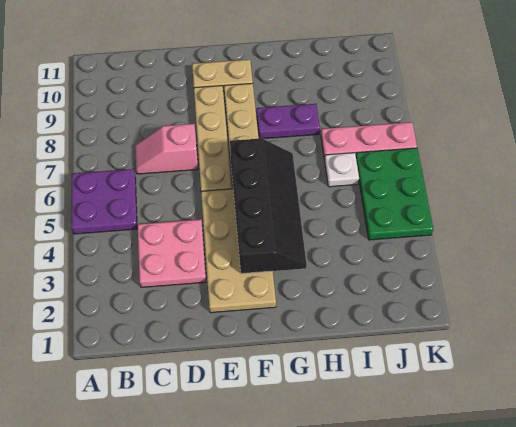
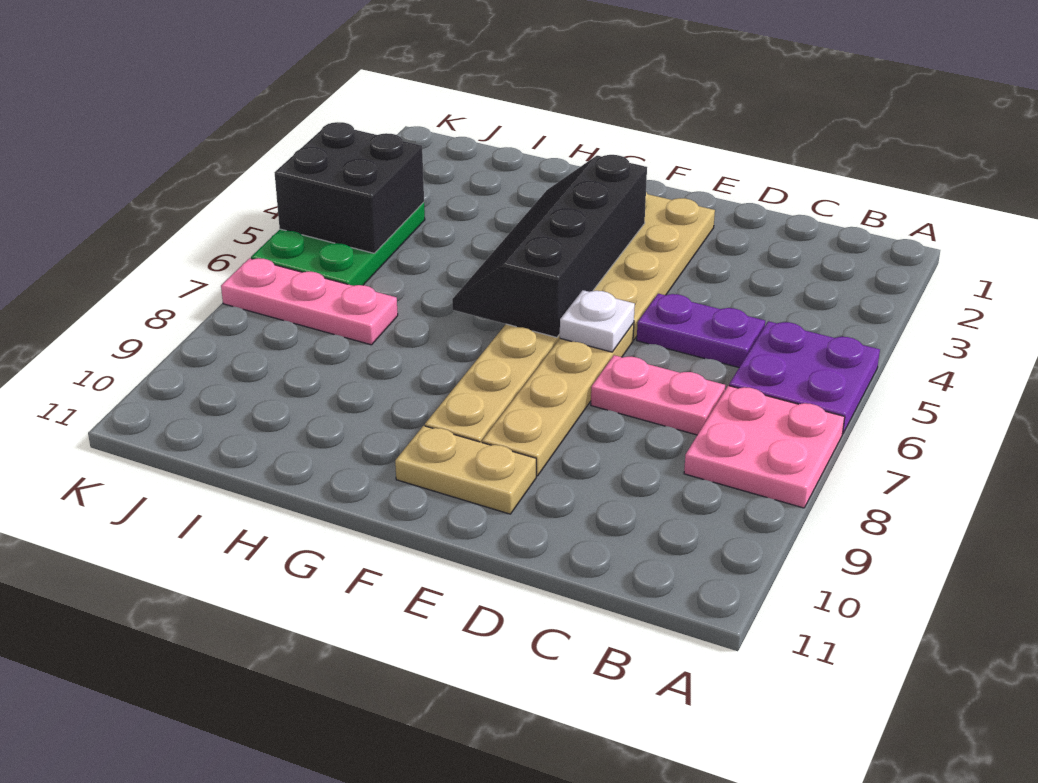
pink 2x2 plate [138,219,206,287] -> pink 2x2 plate moved to [684,386,845,508]
pink 1x2 slope [135,124,198,174] -> pink 1x2 plate [591,355,725,435]
purple 1x2 plate [257,104,320,139] -> purple 1x2 plate moved to [637,294,765,367]
white 1x1 plate [325,153,359,187] -> white 1x1 plate moved to [560,290,635,352]
none -> black 2x2 brick [274,122,424,253]

